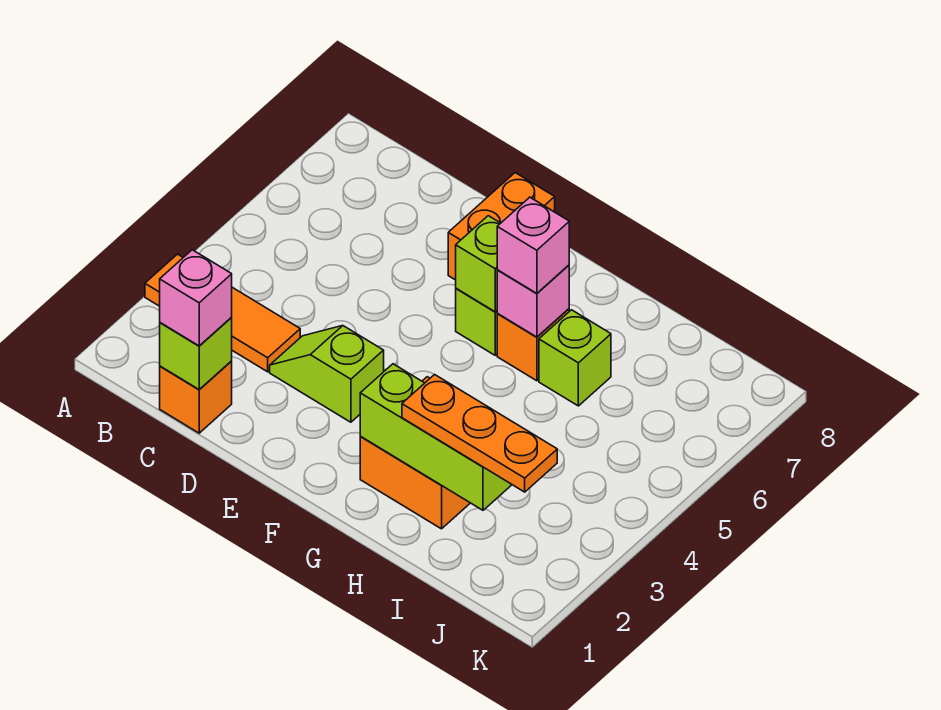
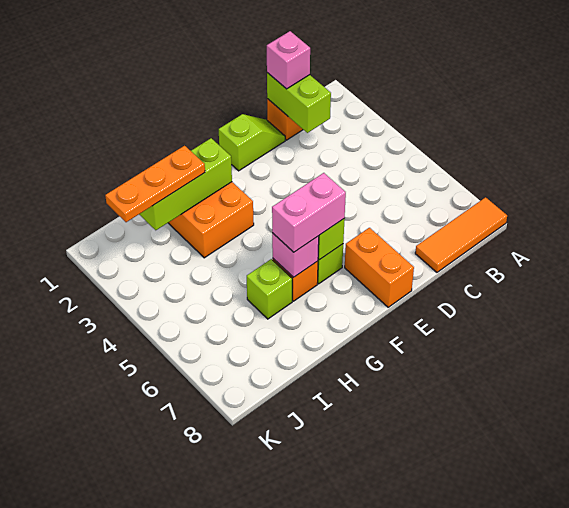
orange 1x3 tile [145,254,300,372] -> orange 1x3 tile moved to [415,197,507,272]
lime 1x1 brick [160,317,232,390] -> lime 1x2 brick [267,73,331,133]
lime 1x2 slope [270,326,384,422] -> lime 1x2 slope moved to [219,114,285,171]
pink 1x1 brick [497,197,569,293] -> pink 1x2 brick [272,173,346,252]

